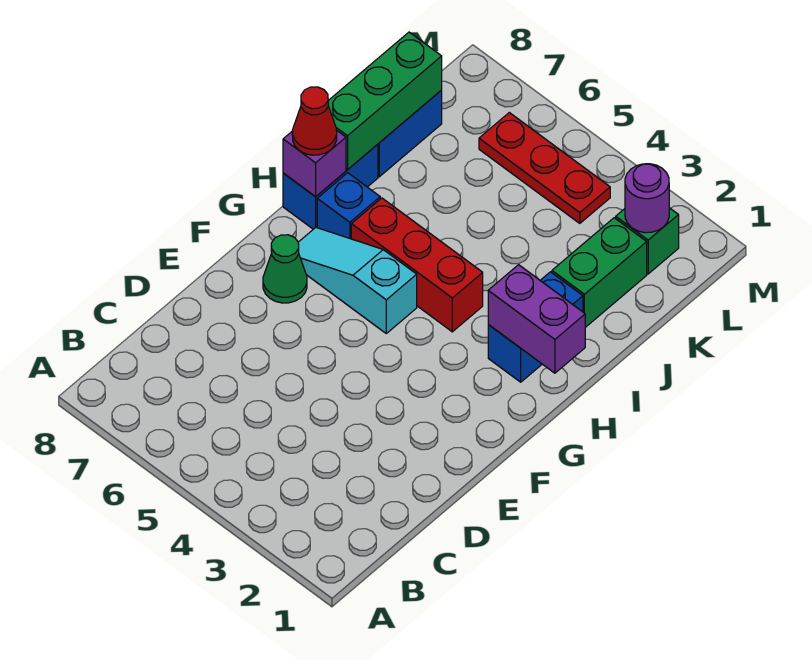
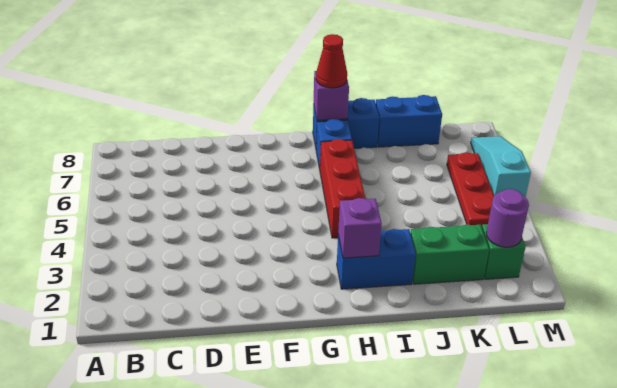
green 1x1 cone [263,235,307,303] -> none
cyan 1x3 slope [298,228,417,333] -> cyan 1x3 slope moved to [471,136,531,197]
purple 1x2 brick [488,265,585,373] -> purple 1x1 brick [338,198,382,258]
green 1x3 brick [328,32,442,170] -> none

